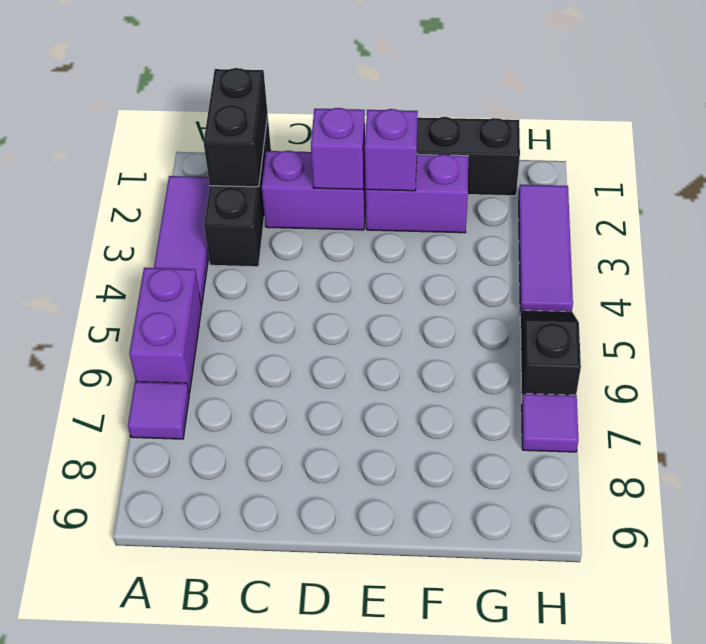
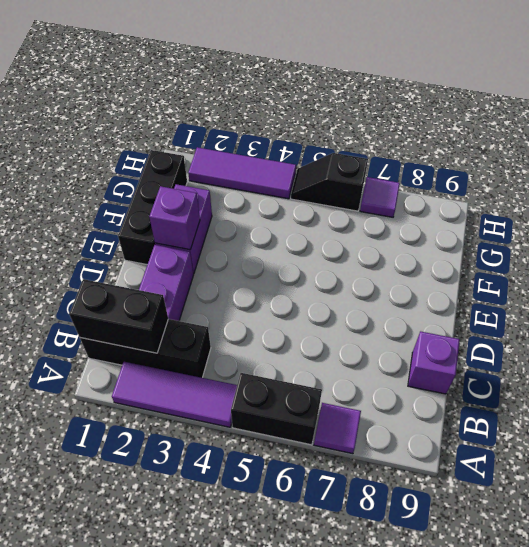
purple 1x2 brick [129,268,202,393] -> black 1x2 brick [231,373,322,445]
purple 1x1 brick [311,108,365,189] -> purple 1x1 brick moved to [408,331,460,394]

